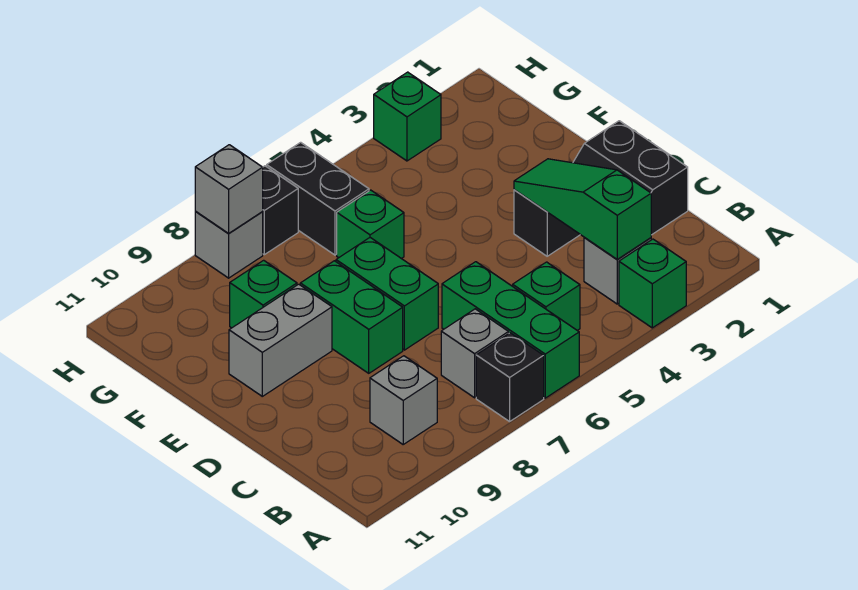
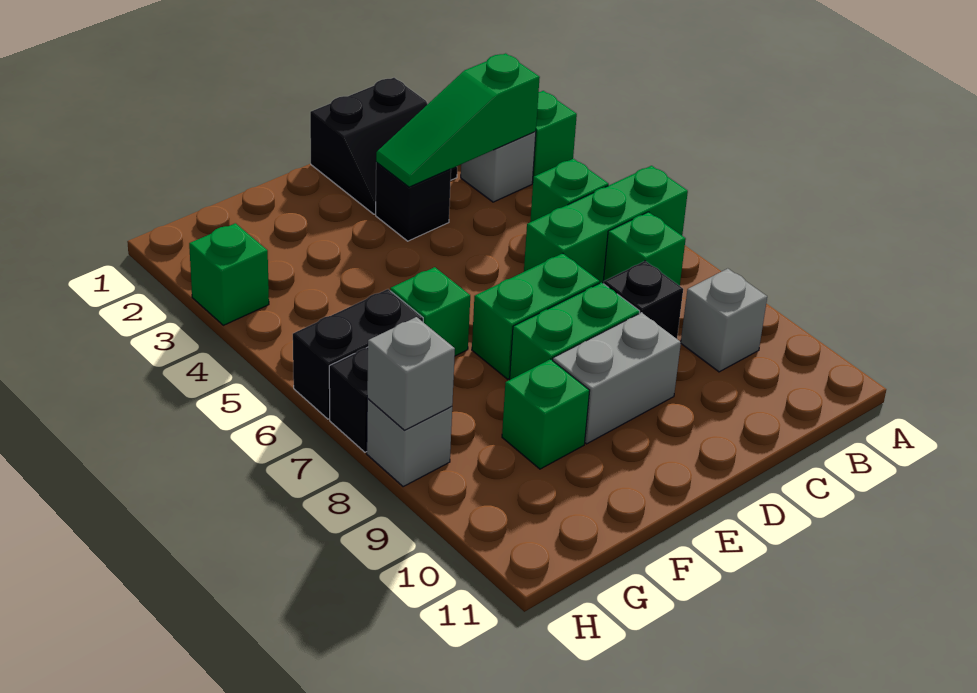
black 1x1 brick [476,333,544,422] -> black 1x1 brick moved to [603,261,683,339]
grey 1x1 brick [441,309,509,398] -> green 1x1 brick [603,212,686,286]
grey 1x2 brick [229,284,332,396] -> grey 1x2 brick turned to [553,313,681,444]

